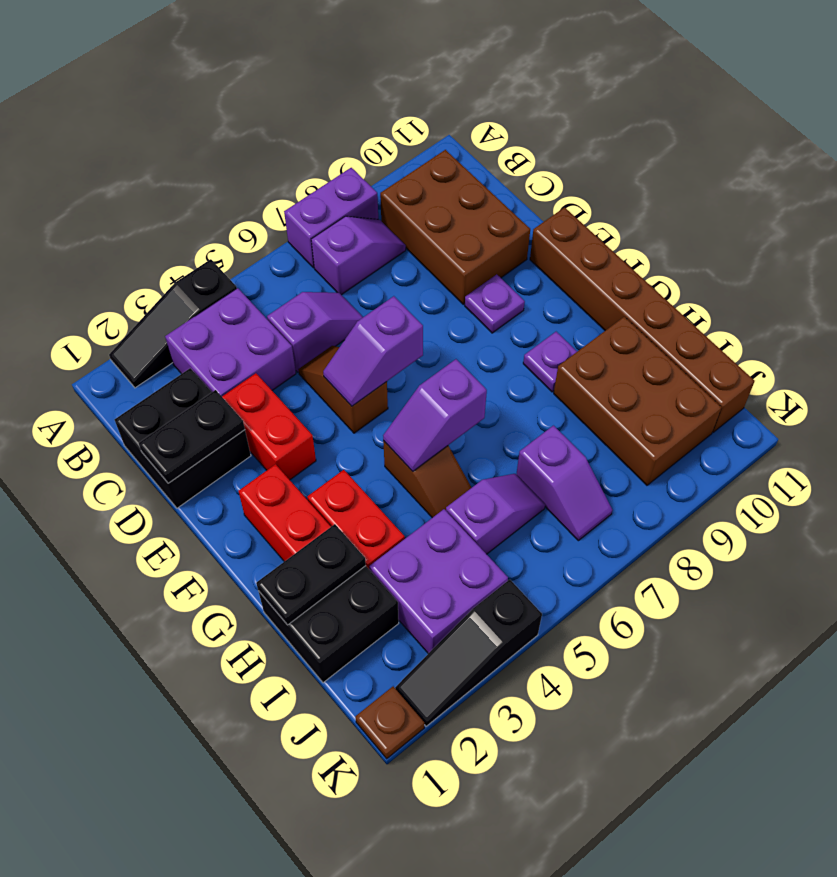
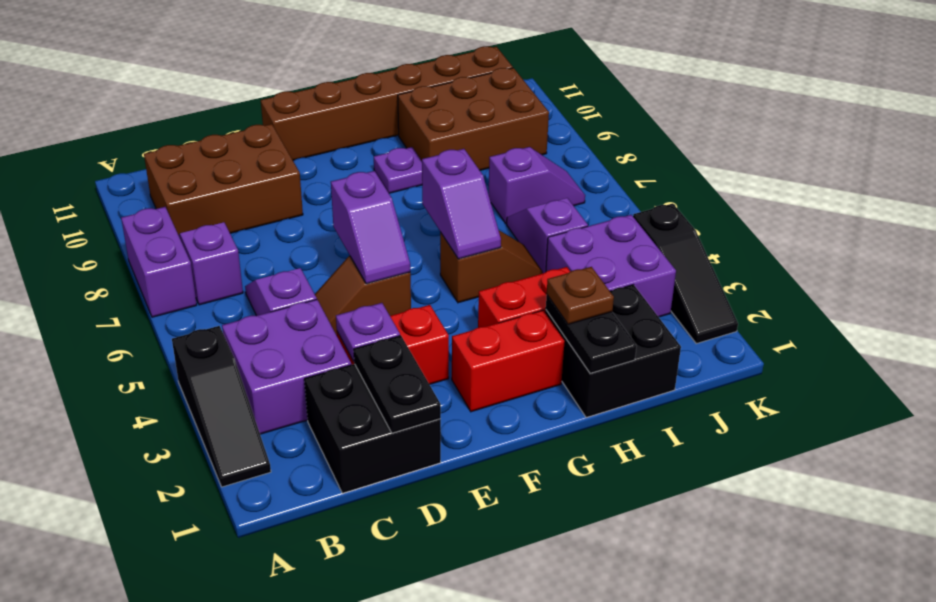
purple 1x1 plate [465,274,525,333] -> purple 1x1 plate moved to [336,303,400,362]
brown 1x1 plate [355,686,424,759] -> brown 1x1 plate moved to [547,267,614,324]

